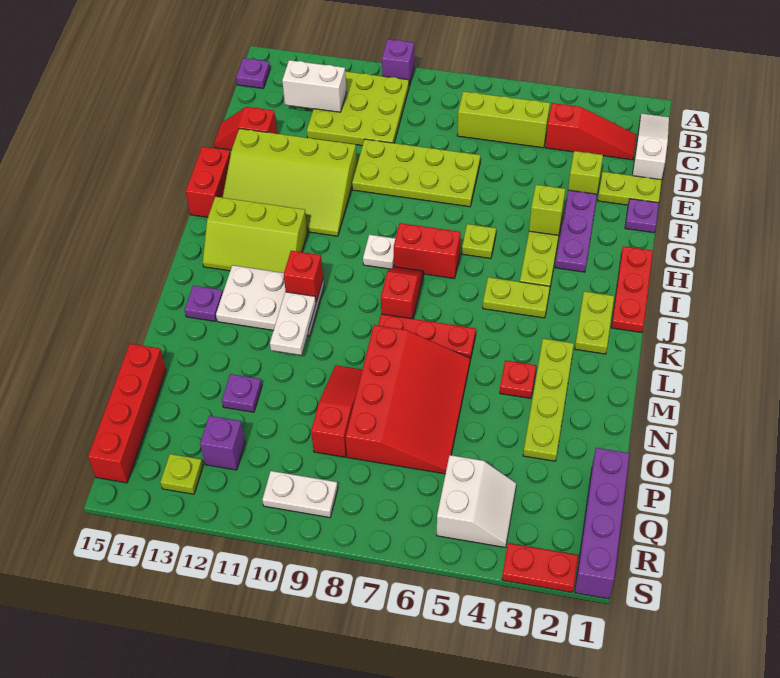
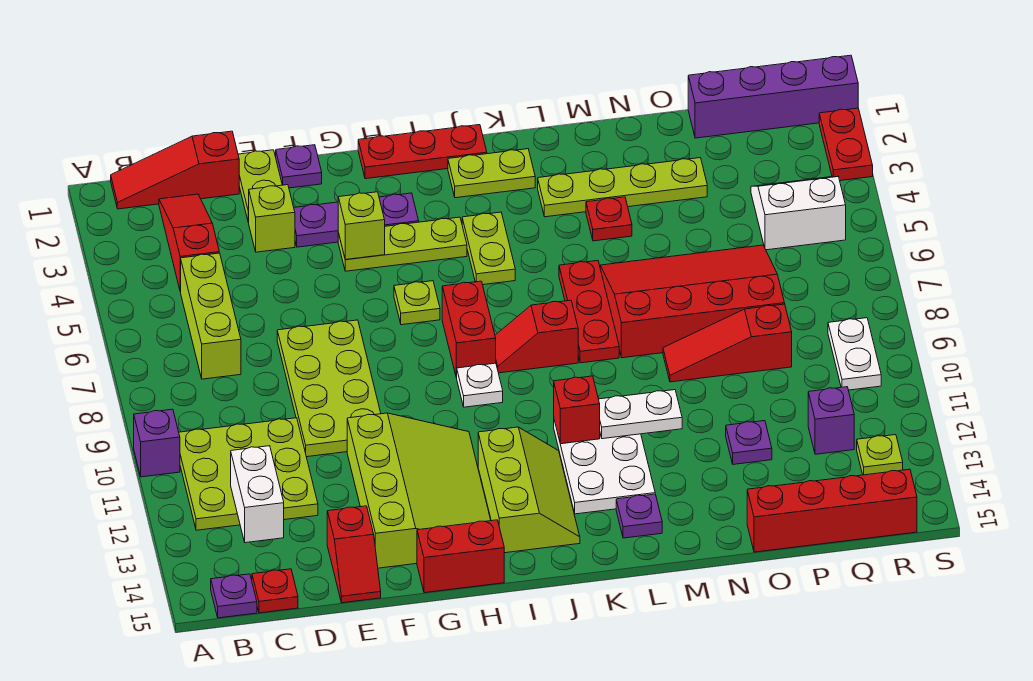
white 1x3 slope [632,114,669,180] -> red 1x3 slope [111,131,239,209]
none -> red 1x1 plate [252,569,298,613]

